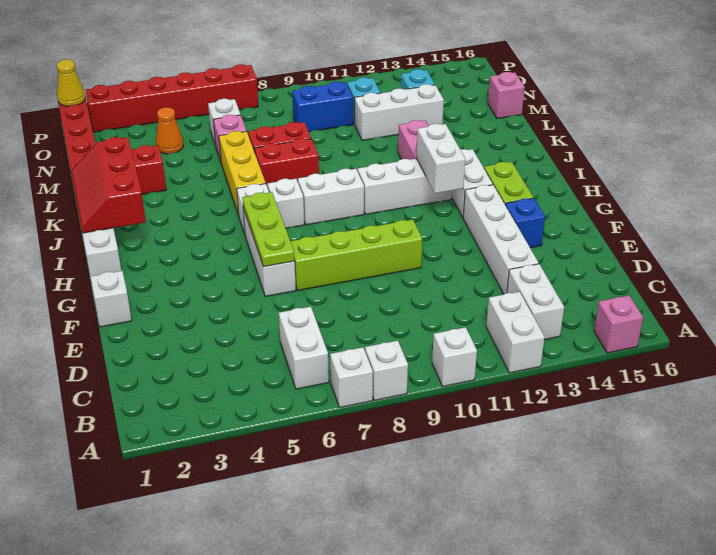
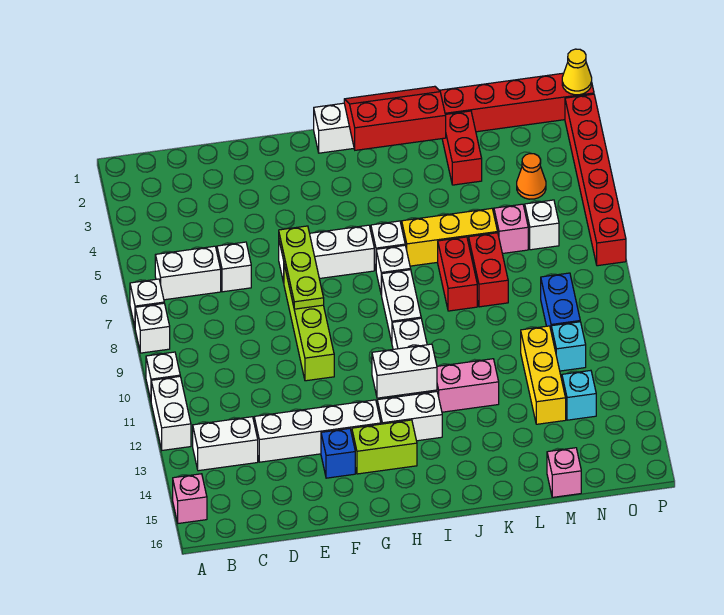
white 1x2 brick [486,292,545,373] -> white 1x2 brick turned to [151,376,191,450]
white 1x1 brick [90,271,132,327] -> white 1x1 brick moved to [217,242,251,292]
lime 1x3 plate [242,192,294,267] -> lime 1x3 plate turned to [279,226,324,309]
white 1x3 brick [355,84,444,140] -> yellow 1x3 brick [521,326,566,424]

